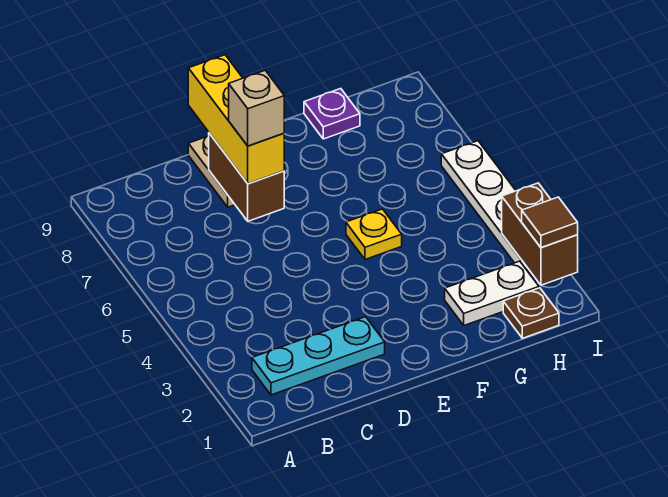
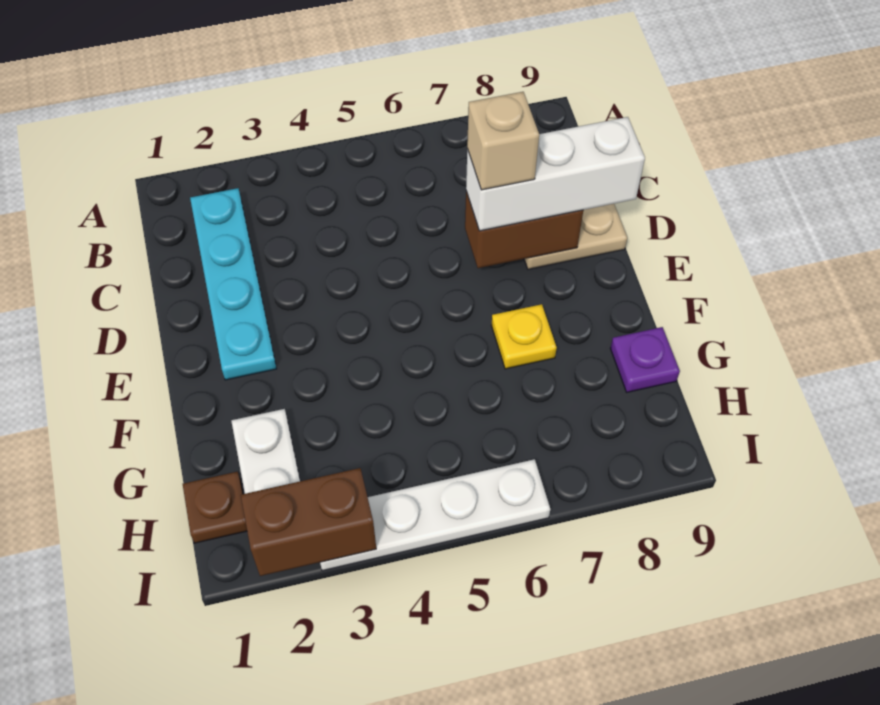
cyan 1x3 plate [252,317,385,395] -> cyan 1x4 plate [190,188,277,380]
yellow 1x3 brick [188,55,284,184] -> white 1x3 brick [466,117,645,231]
yellow 1x1 plate [346,209,402,259] -> yellow 1x1 plate moved to [491,304,557,369]
brown 1x1 tile [522,197,578,248] -> none

